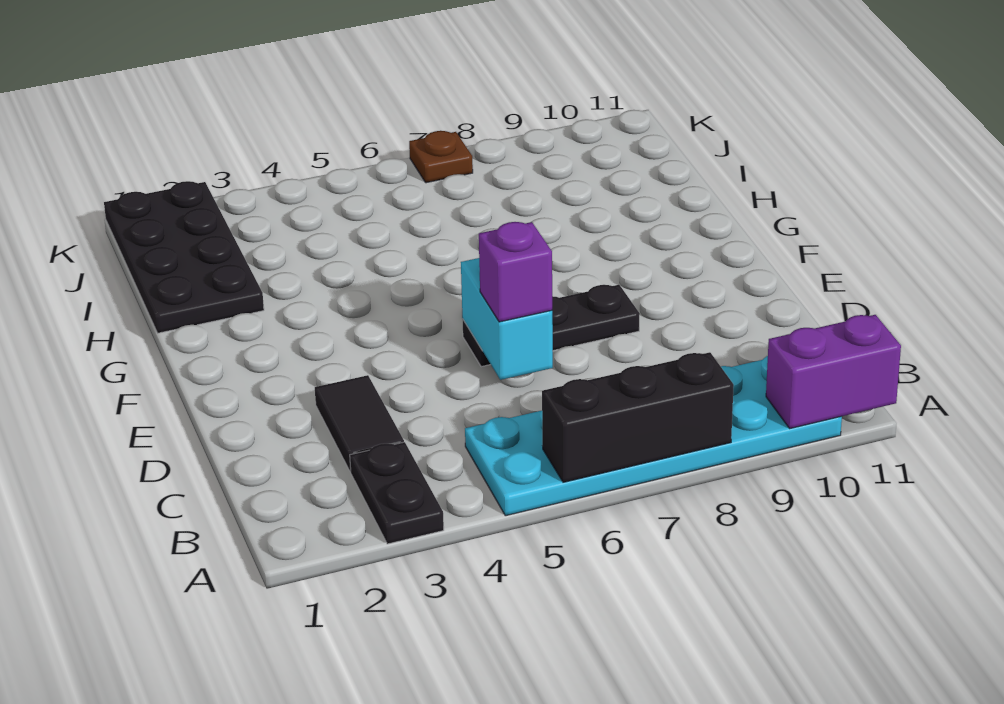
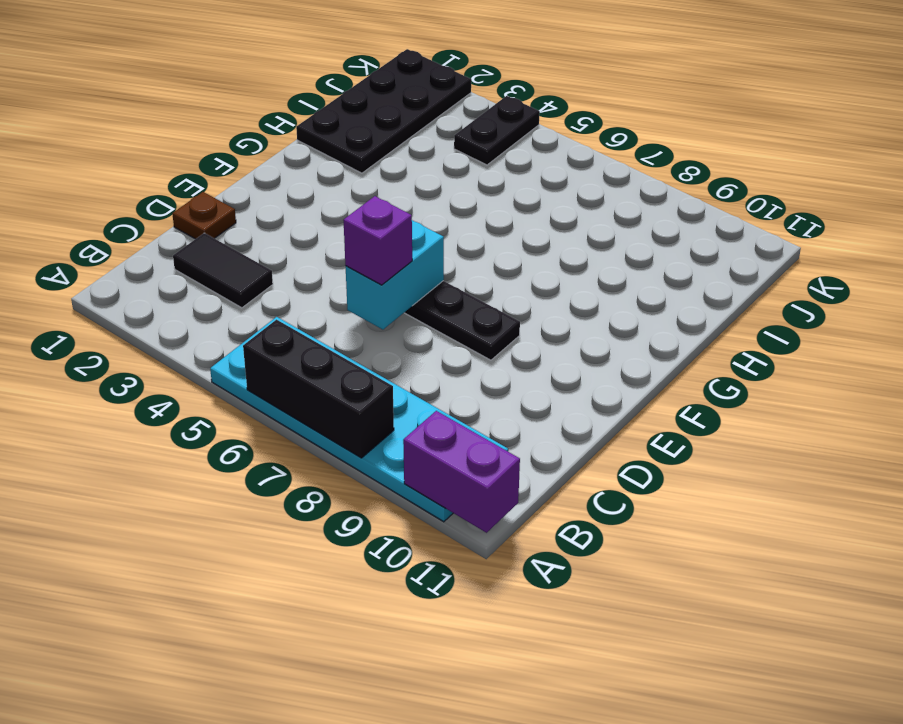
black 1x2 plate [350,442,444,544] -> black 1x2 plate moved to [454,96,540,165]
black 1x2 tile [315,375,404,472] -> black 1x2 tile turned to [173,233,273,308]
brown 1x1 plate [409,131,473,183] -> brown 1x1 plate moved to [172,192,236,239]

